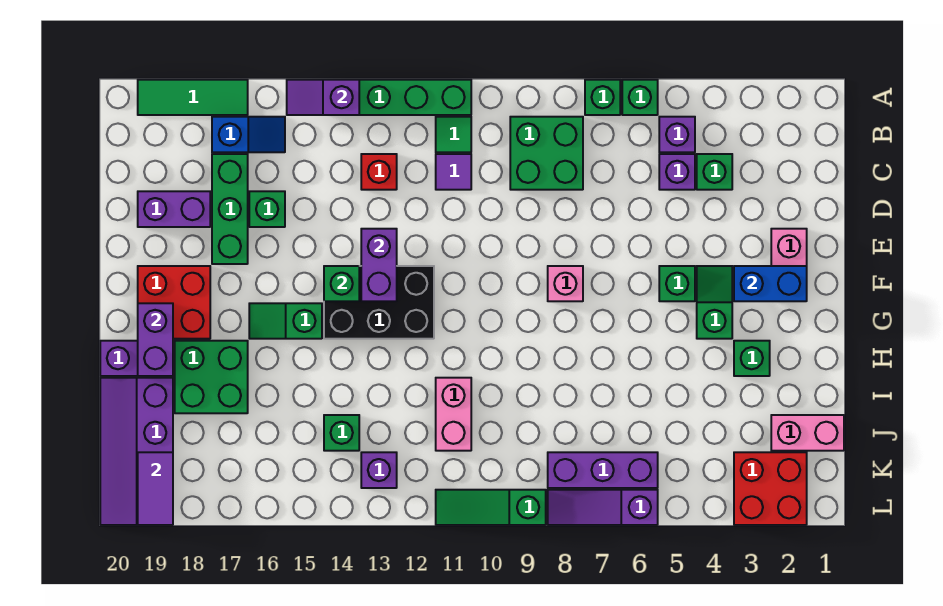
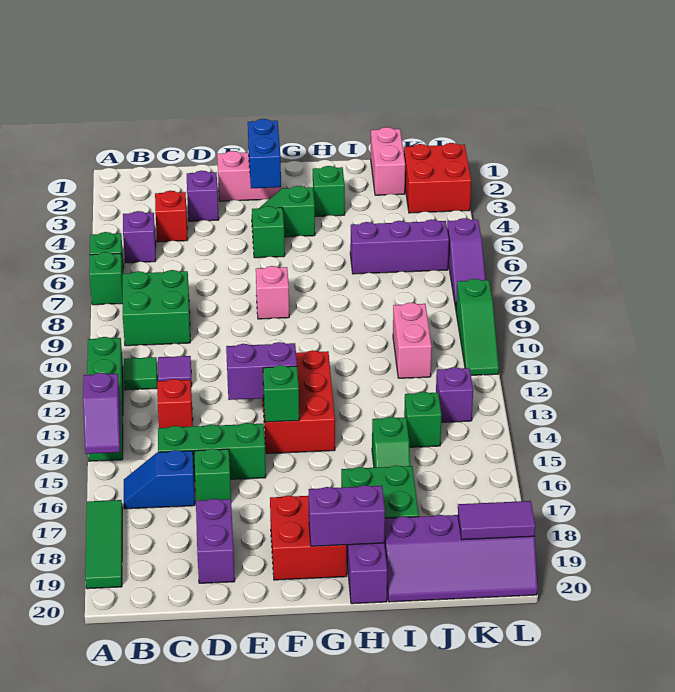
blue 1x2 slope [212,117,285,152] -> blue 1x2 slope turned to [124,450,195,509]
green 1x1 brick [697,154,732,190] -> red 1x1 brick [155,191,188,242]
purple 1x1 brick [659,154,695,190] -> purple 1x1 brick moved to [187,171,219,221]
green 1x3 brick [212,154,248,264] -> green 1x3 brick moved to [158,423,266,481]
black 2x3 brick [324,266,434,339] -> red 2x3 brick [263,350,335,454]
green 1x2 slope [249,303,322,339] -> green 1x2 slope moved to [372,417,410,468]
pink 1x2 brick [436,378,471,451] -> pink 1x2 brick turned to [393,303,432,378]
purple 1x3 brick [548,452,658,488] -> purple 1x3 brick turned to [350,219,449,274]

